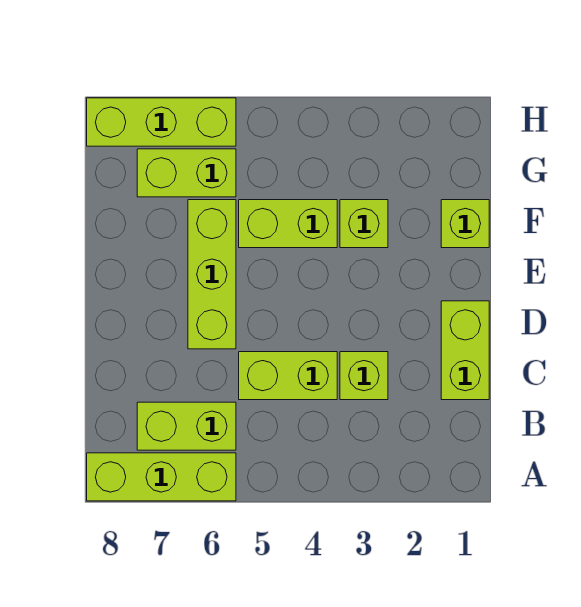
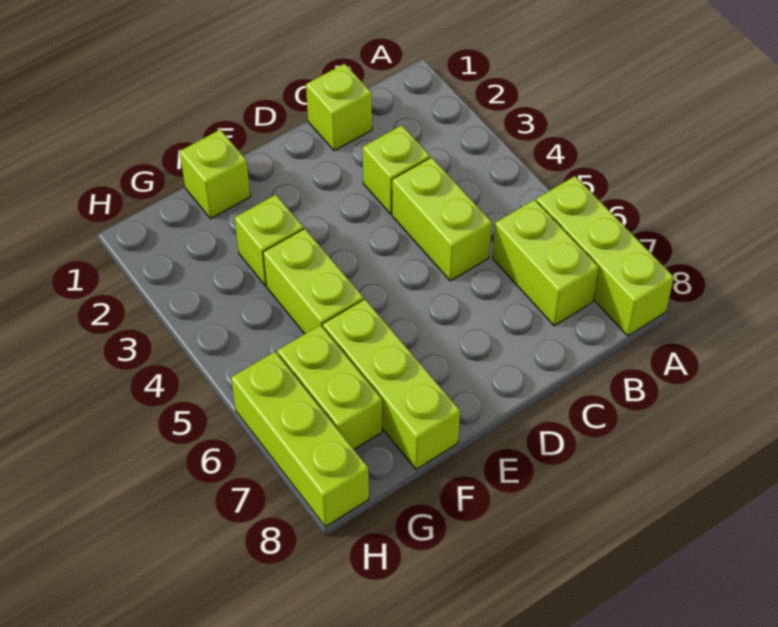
lime 1x2 brick [441,301,489,400] -> lime 1x1 brick [306,64,372,151]
lime 1x3 brick [188,200,236,349] -> lime 1x3 brick turned to [323,299,460,469]

